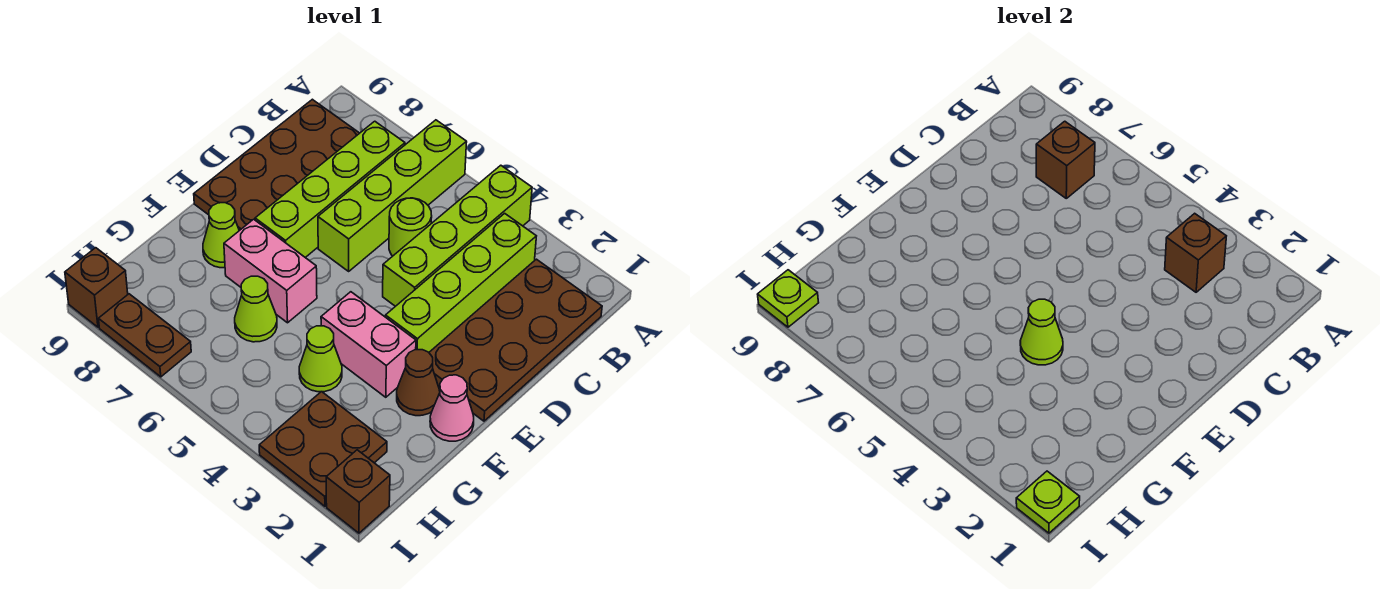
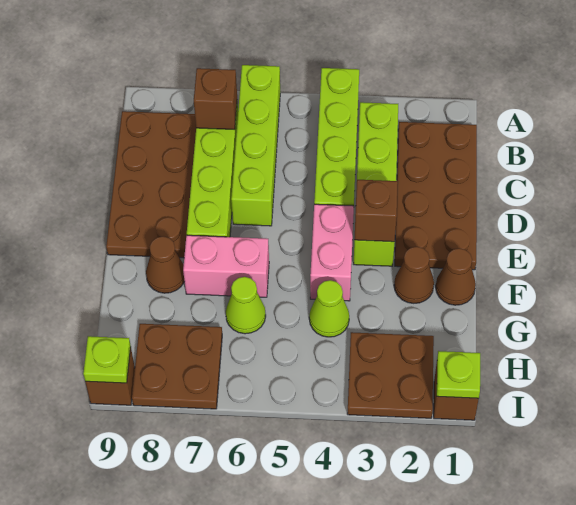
brown 1x1 brick [1165,213,1226,292] -> brown 1x1 brick moved to [354,180,398,242]
lime 1x1 round brick [389,198,432,256] -> none
pink 1x1 cone [430,375,474,441] -> brown 1x1 cone [436,248,476,305]
pink 1x2 brick [321,292,416,397] -> pink 1x2 brick turned to [310,204,354,301]
lime 1x1 cone [1020,299,1063,365] -> none
lime 1x1 cone [203,203,239,268] -> brown 1x1 cone [146,236,185,293]
brown 1x2 plate [99,294,191,377] -> brown 2x2 plate [132,324,222,409]

